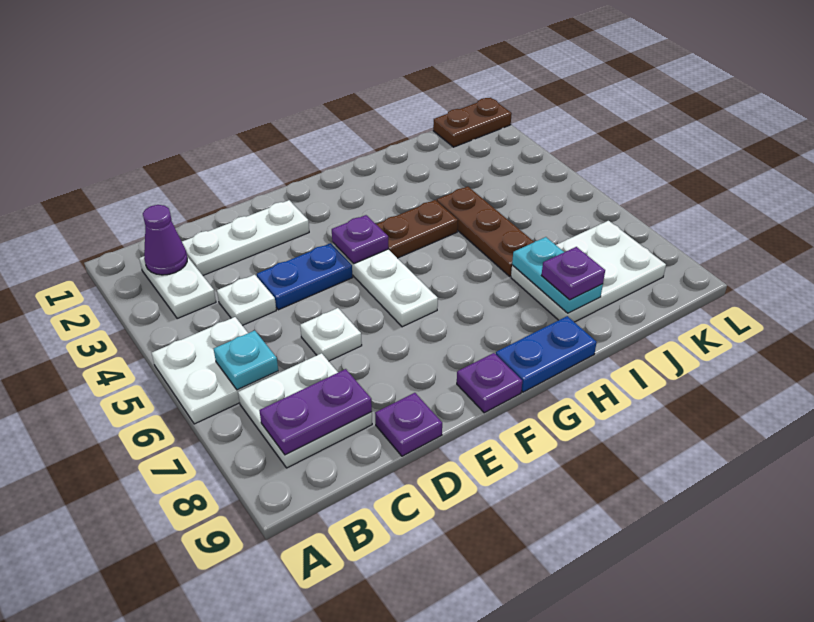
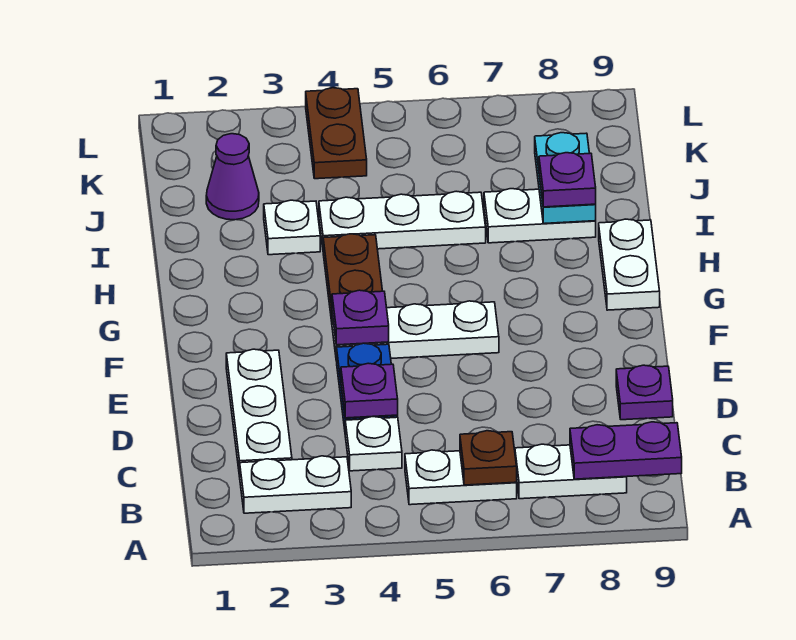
white 2x2 plate [152,317,279,424] -> white 1x2 plate [405,450,517,505]
purple 1x1 cone [143,205,187,275] -> purple 1x1 cone moved to [206,134,259,220]
cyan 1x1 plate [214,330,278,390] -> brown 1x1 plate [460,431,517,485]
white 2x2 plate [238,353,372,468] -> white 1x2 plate [515,444,627,499]
purple 1x2 plate [259,369,372,455] -> purple 1x2 plate turned to [570,422,682,479]
white 1x1 plate [300,308,362,361] -> white 1x1 plate moved to [264,200,320,255]
purple 1x1 plate [457,353,522,413] -> purple 1x1 plate moved to [341,363,398,418]
blue 1x2 plate [496,316,597,392] -> white 1x2 plate [599,219,660,310]
brown 1x3 plate [437,186,534,276] -> white 1x3 plate [319,191,486,249]
white 2x3 plate [511,221,666,322] -> white 1x2 plate [484,189,596,243]
cyan 1x2 plate [512,237,603,313] -> cyan 1x2 plate turned to [535,133,596,223]
brown 1x2 plate [433,98,512,147] -> brown 1x2 plate moved to [306,88,367,179]

